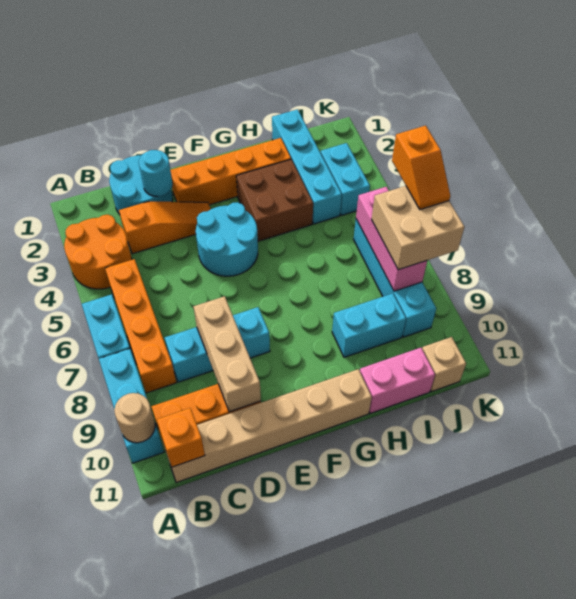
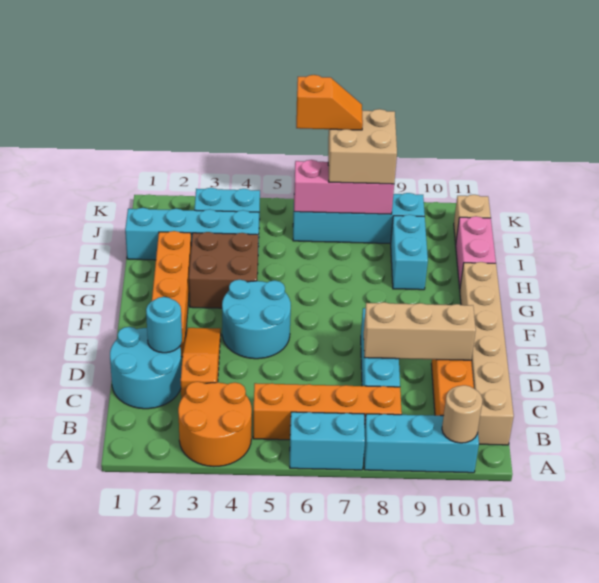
orange 1x1 brick [157,408,205,467] -> none

